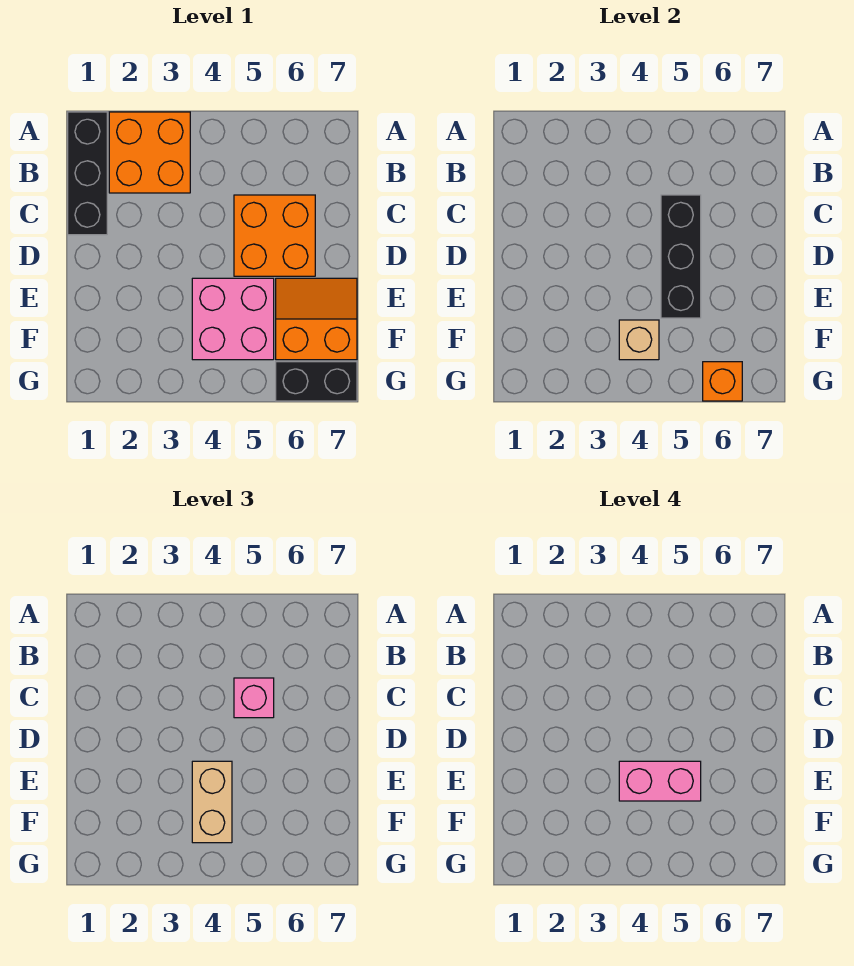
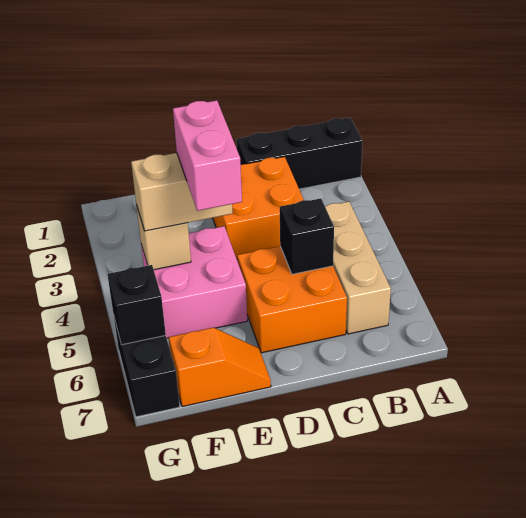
orange 2x2 brick [109,112,190,193] -> orange 2x2 brick moved to [213,157,304,259]
none -> tan 1x3 brick [325,202,391,334]
black 1x3 brick [661,195,701,318] -> black 1x1 brick [280,198,334,274]
pink 1x1 brick [234,678,274,718] -> none
orange 2x2 slope [276,278,357,360] -> orange 1x2 slope [169,328,271,407]
orange 1x1 brick [703,362,742,401] -> black 1x1 brick [107,265,166,345]

